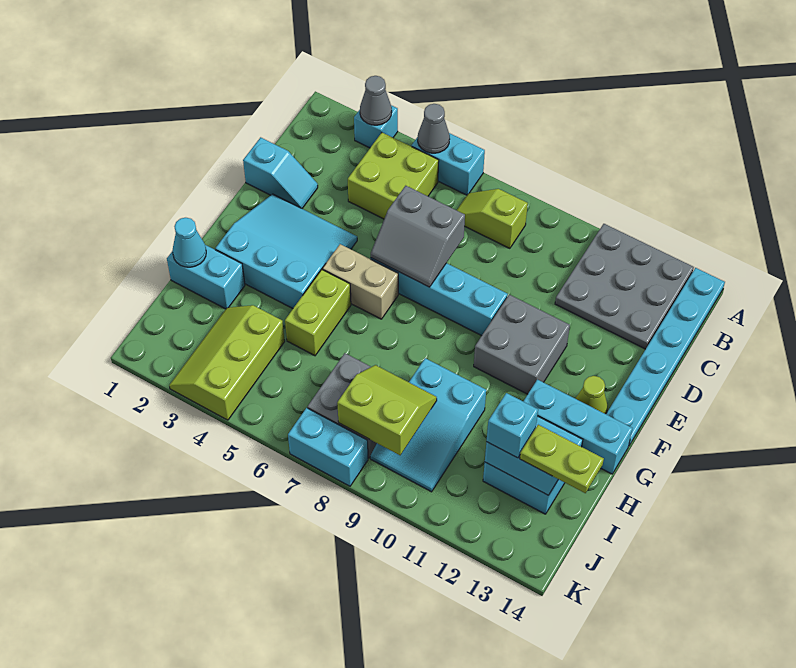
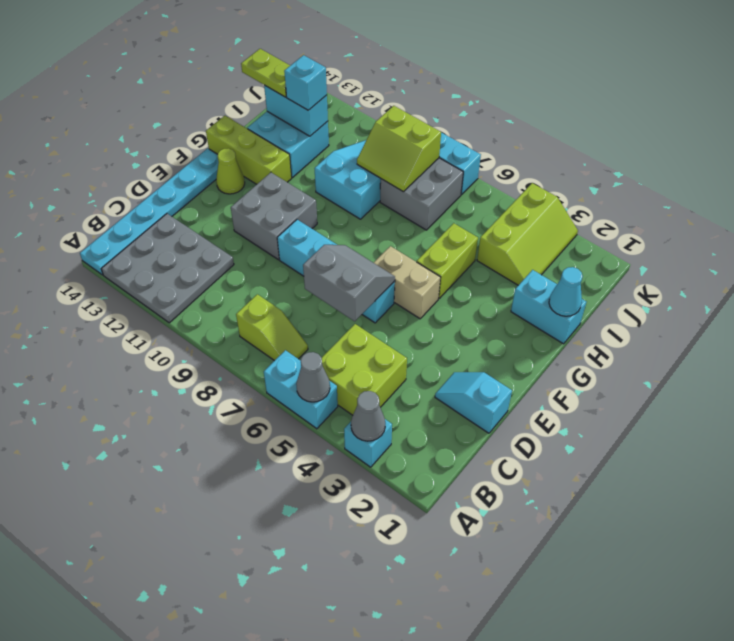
cyan 3x3 slope [215,194,357,309] -> none
cyan 1x3 brick [523,380,633,474] -> lime 1x3 brick [206,116,292,184]

